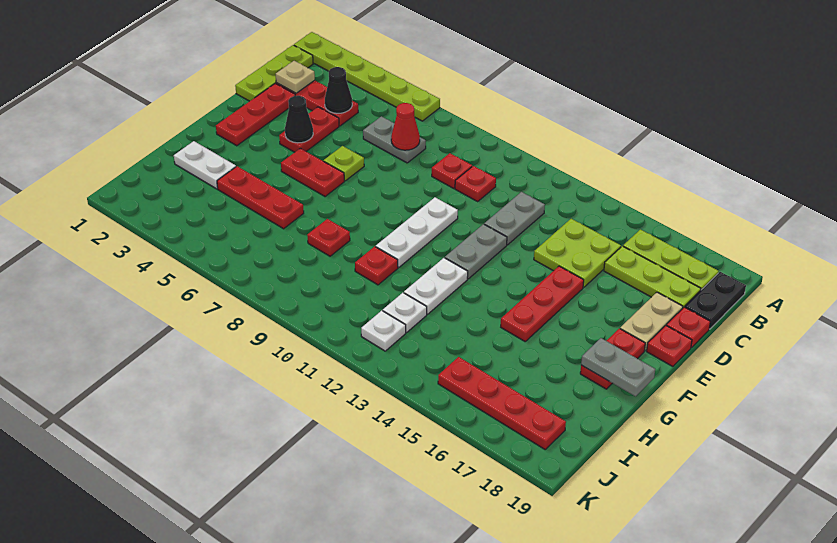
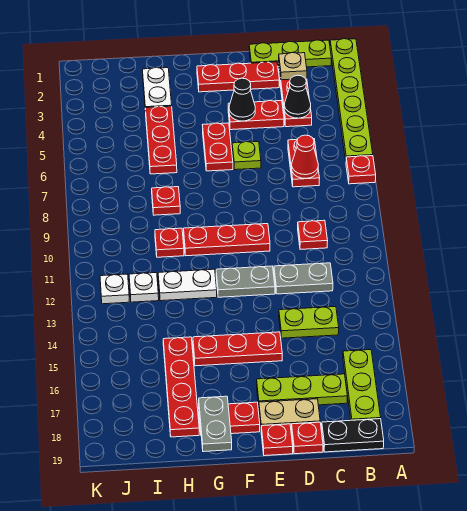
grey 1x2 plate [363,116,426,163] -> red 1x2 plate [288,139,320,187]
red 1x1 plate [432,153,472,188] -> red 1x1 plate moved to [346,156,376,184]
lime 2x2 plate [534,219,621,288] -> lime 1x2 plate [279,307,339,338]
lime 1x3 plate [604,246,701,308] -> lime 1x3 plate turned to [257,374,347,405]
white 1x3 plate [376,197,458,268] -> red 1x3 plate [184,224,270,256]
red 1x4 plate [438,357,566,449] -> red 1x4 plate moved to [163,337,199,437]

